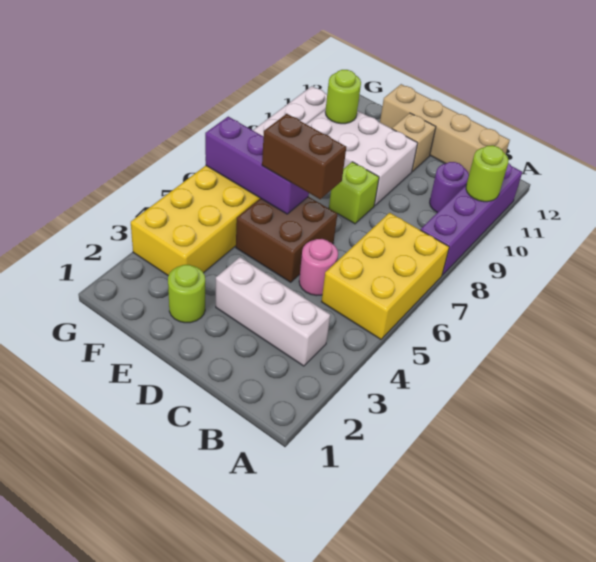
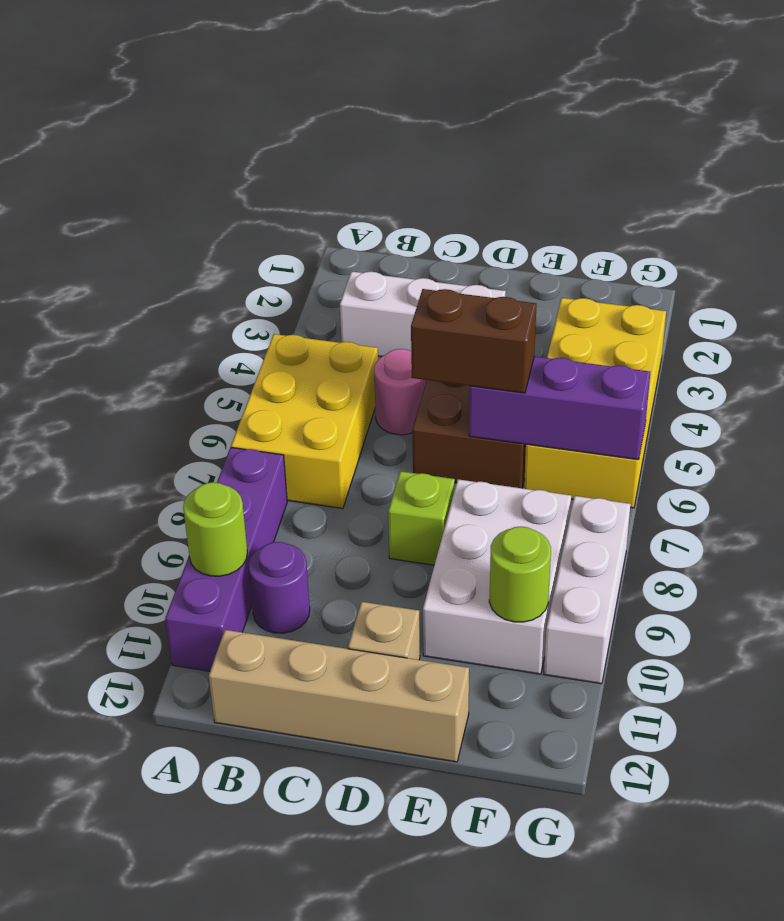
white 2x3 brick [306,109,418,206] -> white 2x3 brick turned to [423,479,571,674]
lime 1x1 round brick [168,265,205,323] -> none

